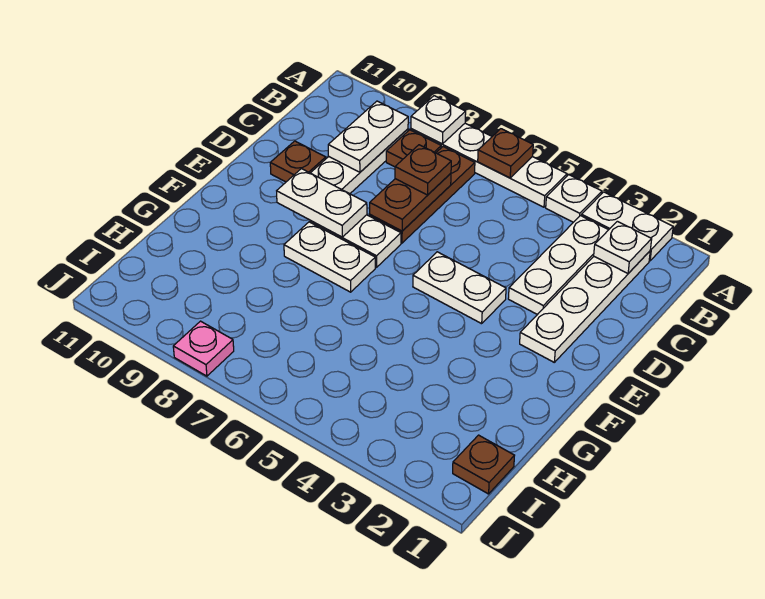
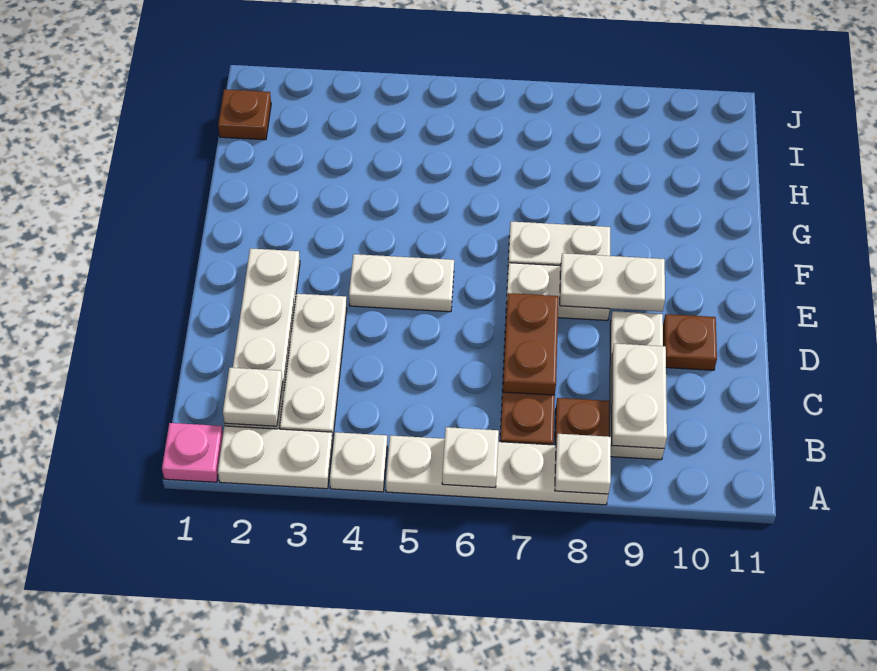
brown 1x1 plate [478,129,533,178] -> white 1x1 plate [442,427,499,487]
brown 1x1 plate [395,145,451,195] -> none
pink 1x1 plate [173,321,234,376] -> pink 1x1 plate moved to [162,423,223,482]

